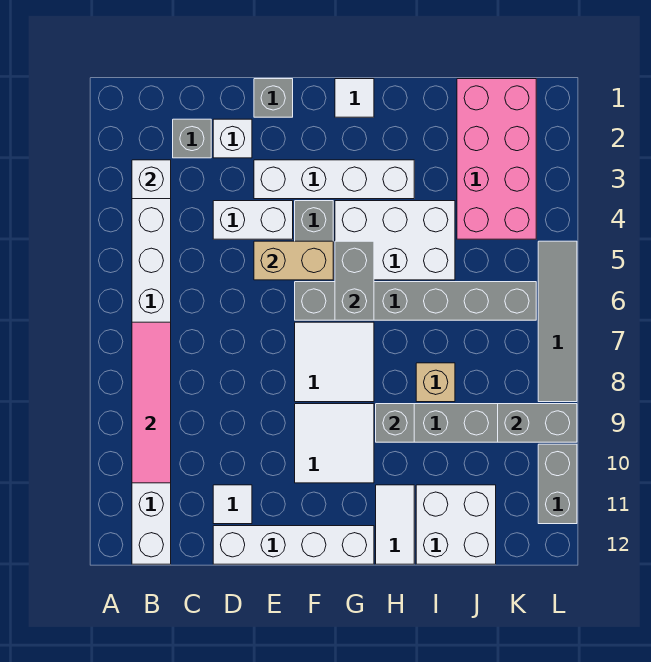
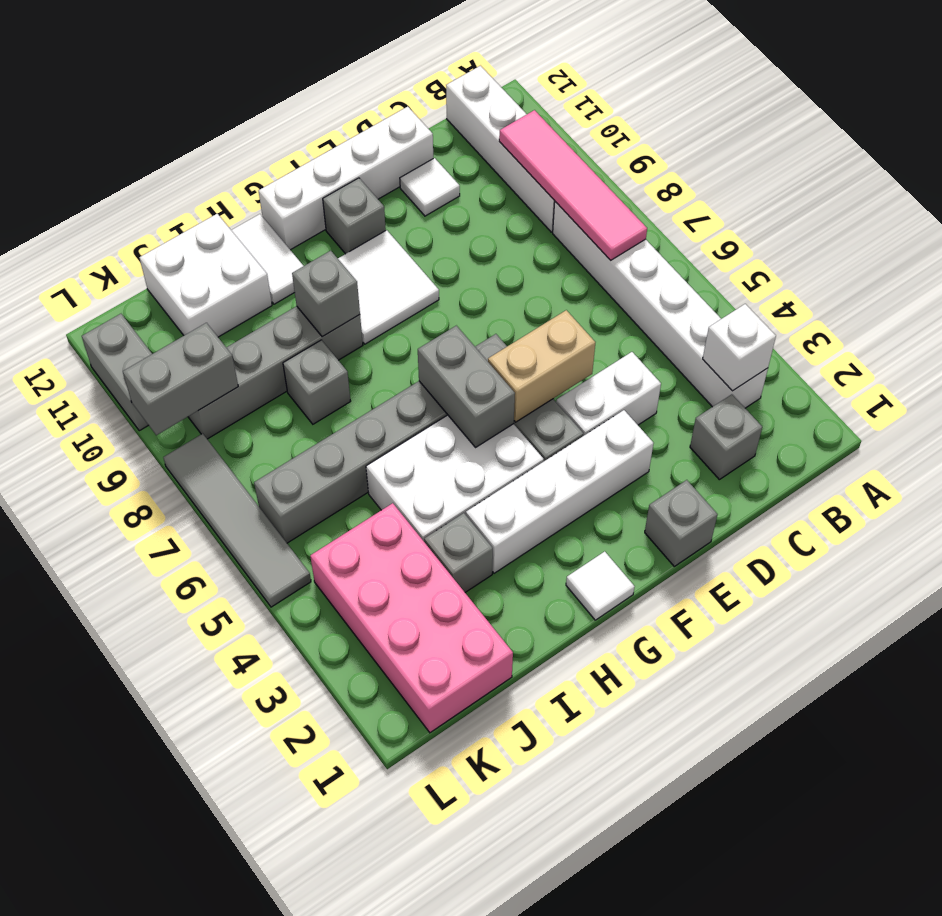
white 1x1 brick [213,119,252,158] -> none
white 2x2 tile [295,322,374,402] -> none
none -> grey 1x1 brick [323,178,386,254]
none -> grey 1x1 brick [424,513,493,592]
tan 1x1 brick [416,363,455,402] -> grey 1x1 brick [283,340,351,424]

